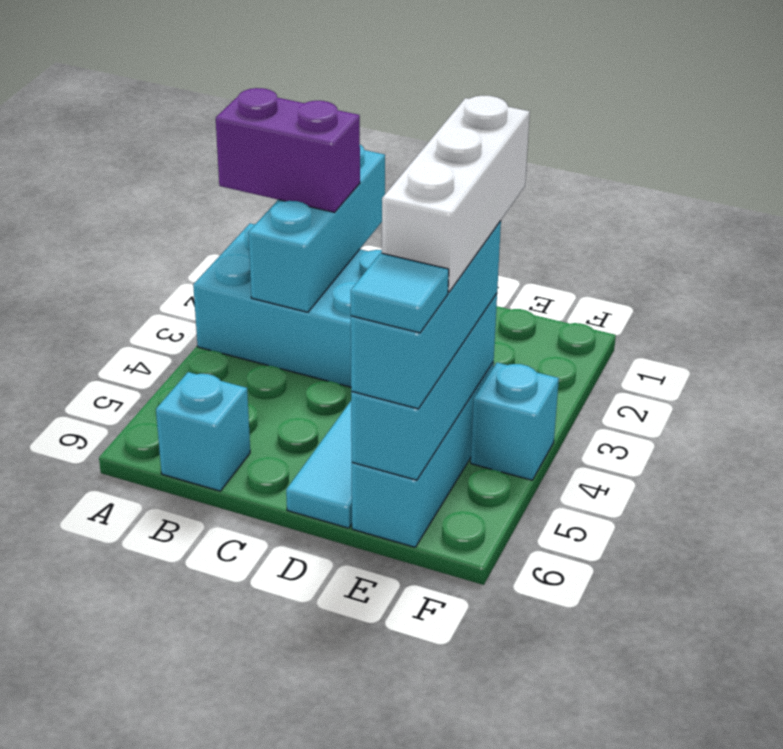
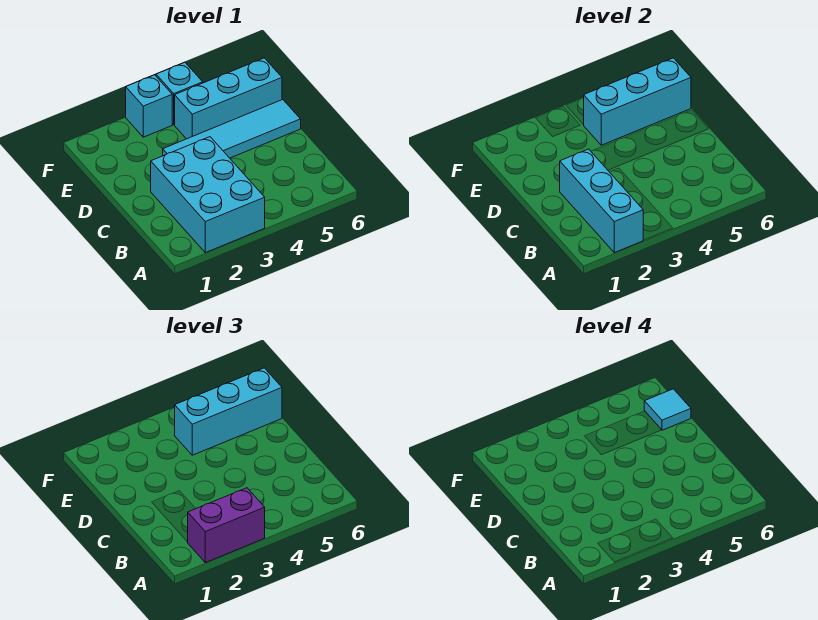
purple 1x2 brick [216,88,360,212] -> purple 1x2 brick turned to [188,488,265,563]
cyan 1x3 brick [248,145,385,312] -> cyan 1x3 brick turned to [560,149,643,253]
cyan 1x1 brick [156,372,250,491] -> cyan 1x1 brick moved to [126,75,172,137]
white 1x3 brick [382,96,530,292] -> none

